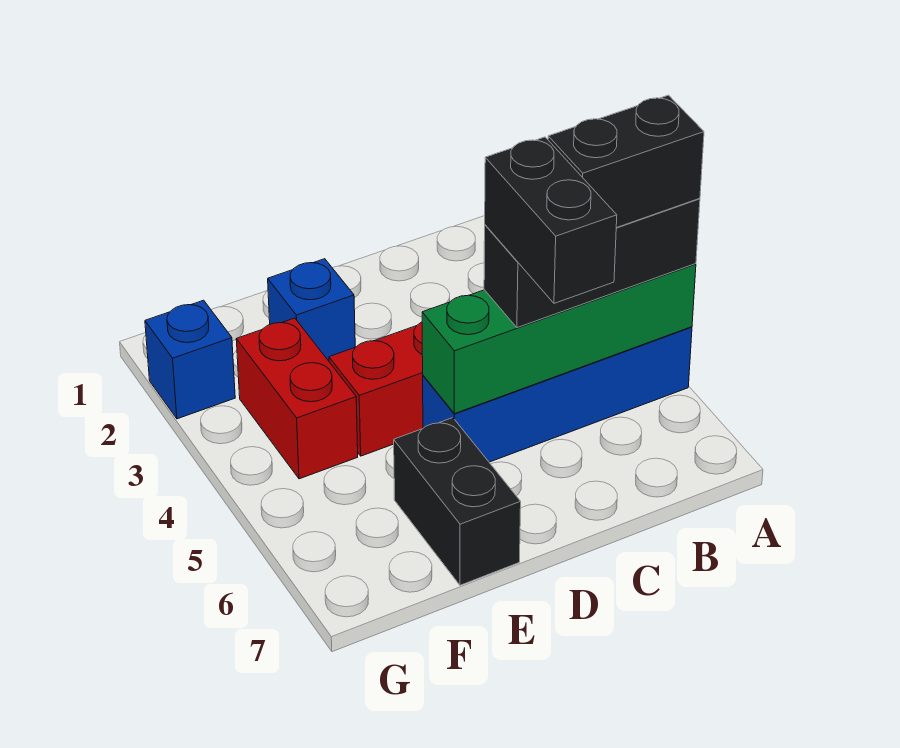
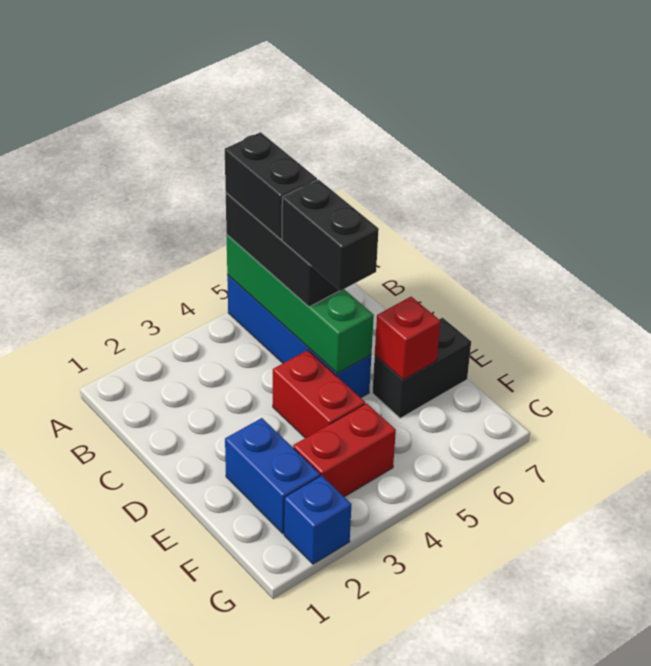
black 1x2 brick [485,137,617,303] -> black 1x2 brick turned to [282,180,379,291]
blue 1x1 brick [268,259,355,361] -> blue 1x2 brick [225,418,320,533]
none -> red 1x1 brick [375,297,440,380]

